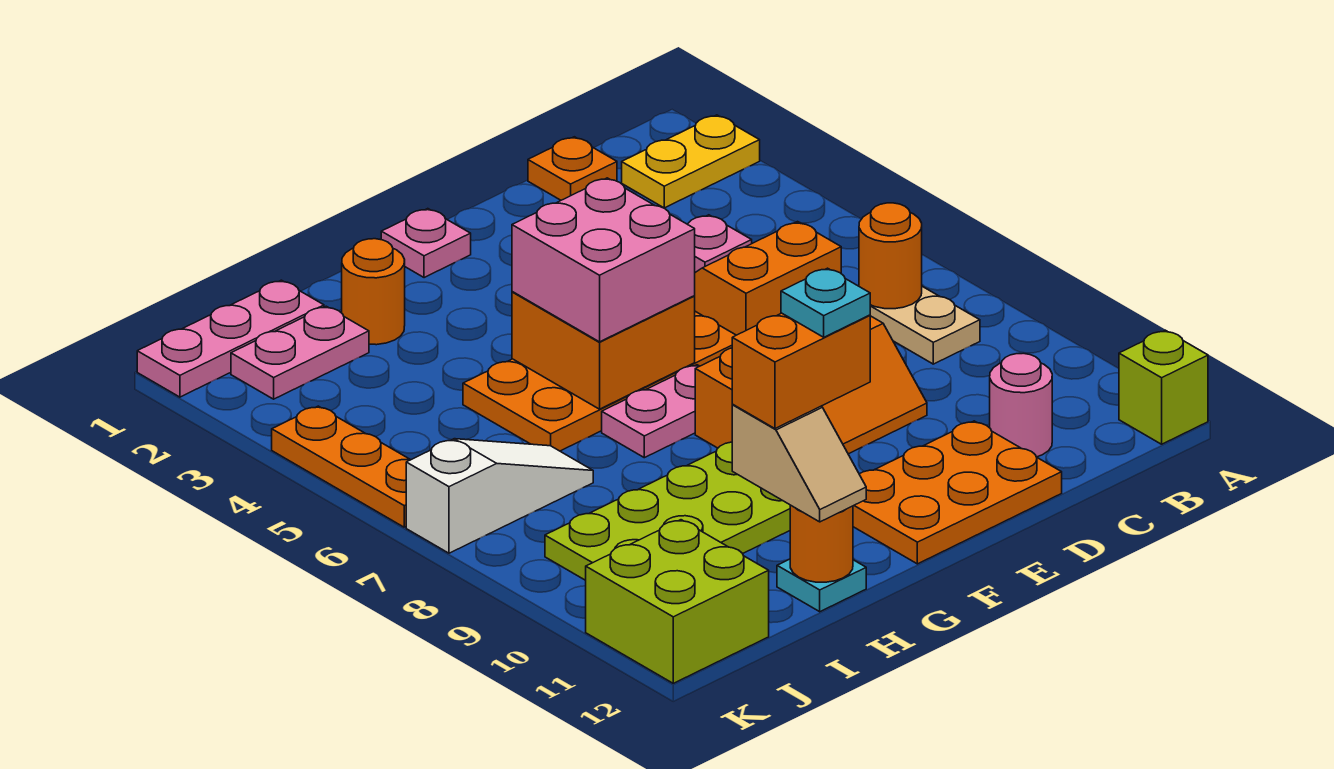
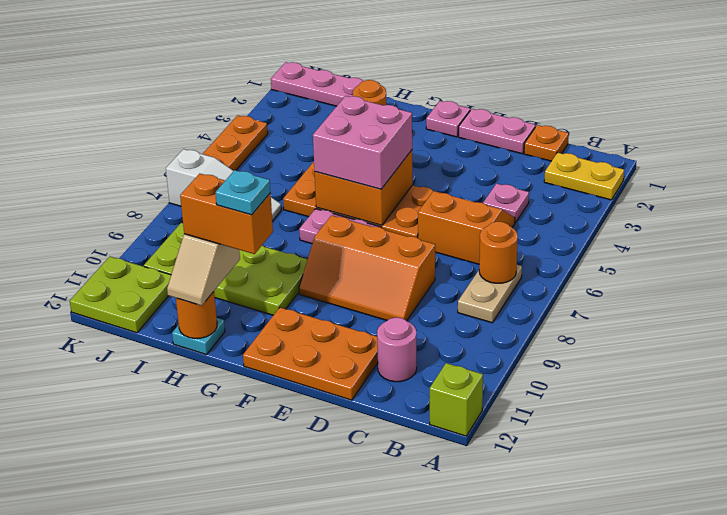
pink 1x2 plate [231,306,369,399] -> pink 1x2 plate moved to [459,109,535,154]
lime 2x2 brick [586,520,769,683] -> lime 2x2 plate [70,257,171,333]

